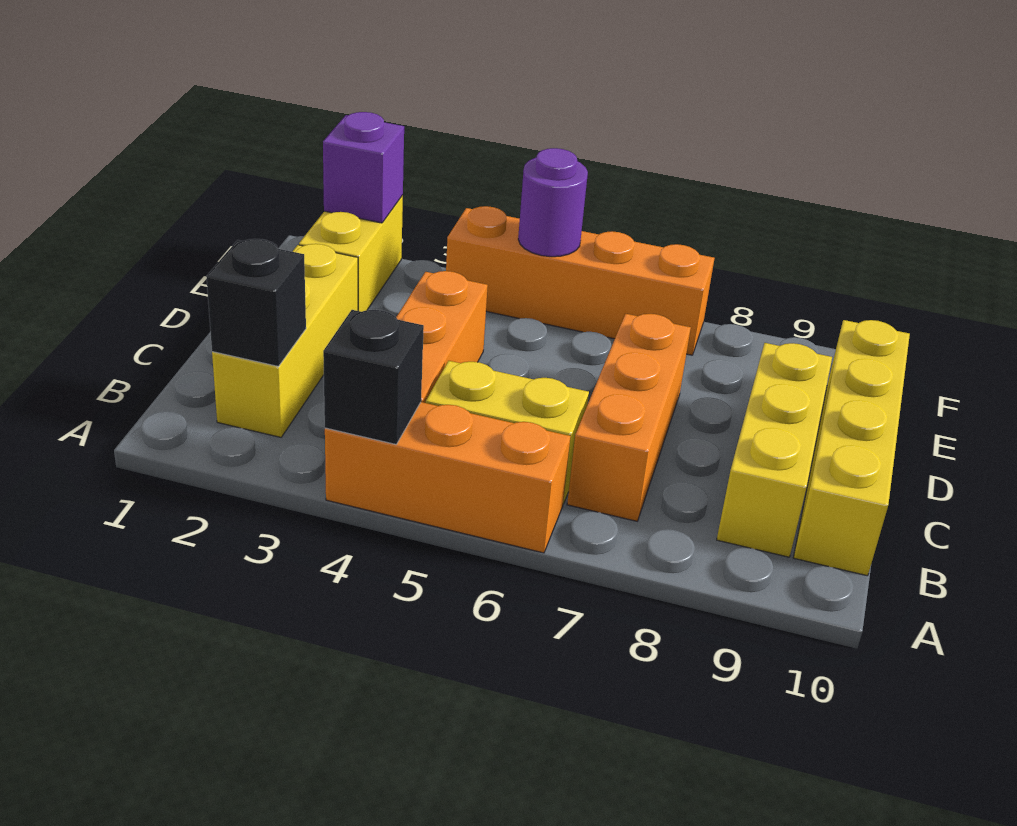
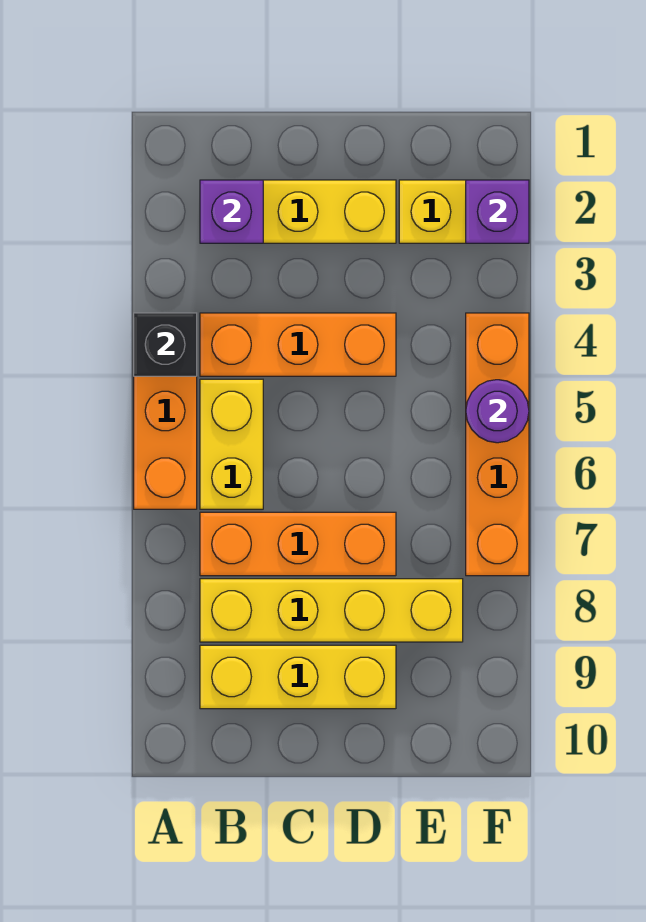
black 1x1 brick [206,239,306,367] -> purple 1x1 brick [200,180,263,243]
yellow 1x4 brick [793,320,910,576] -> yellow 1x4 brick moved to [200,579,463,642]

